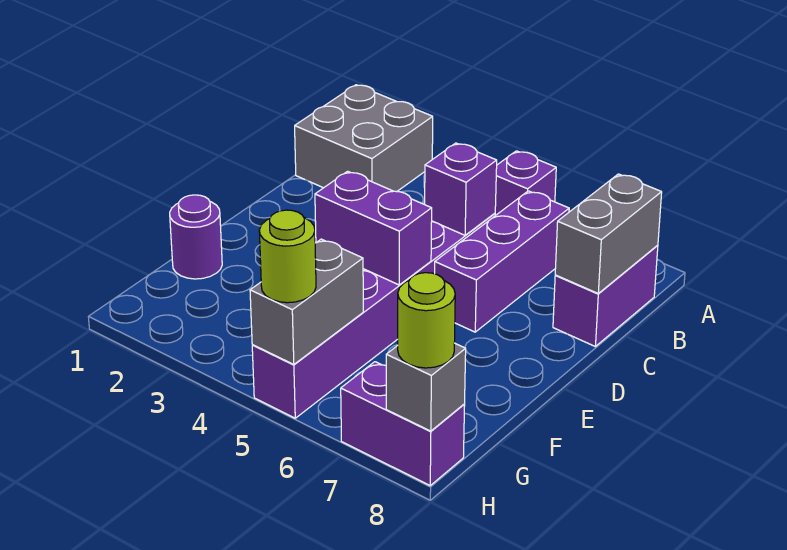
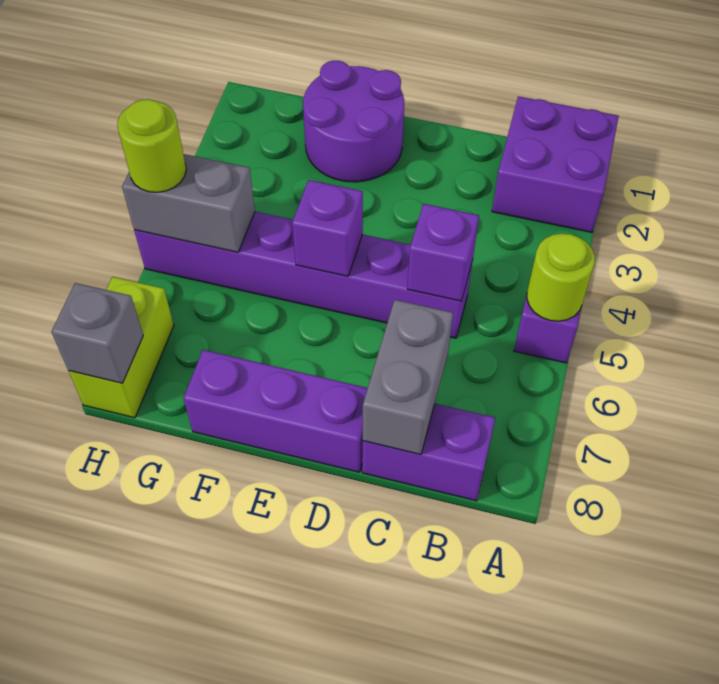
grey 2x2 brick [295,85,433,192] -> purple 2x2 brick [492,96,619,232]
purple 1x3 brick [435,191,569,332] -> purple 1x3 brick moved to [184,350,368,472]
grey 1x2 brick [555,174,662,293] -> grey 1x2 brick turned to [363,300,453,455]
purple 1x2 brick [315,171,432,285] -> purple 1x1 brick [292,180,363,276]
purple 1x1 round brick [170,195,222,279] -> purple 2x2 round brick [303,61,404,182]
purple 1x2 brick [341,362,465,485] -> lime 1x2 brick [69,277,174,418]
lime 1x1 round brick [398,273,455,368] -> lime 1x1 round brick moved to [527,233,595,321]

